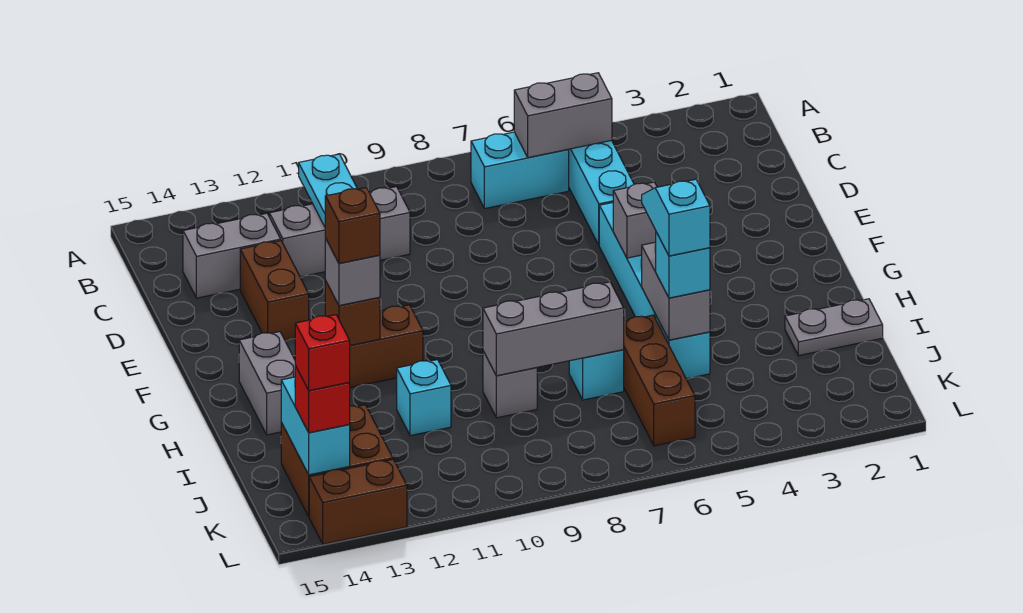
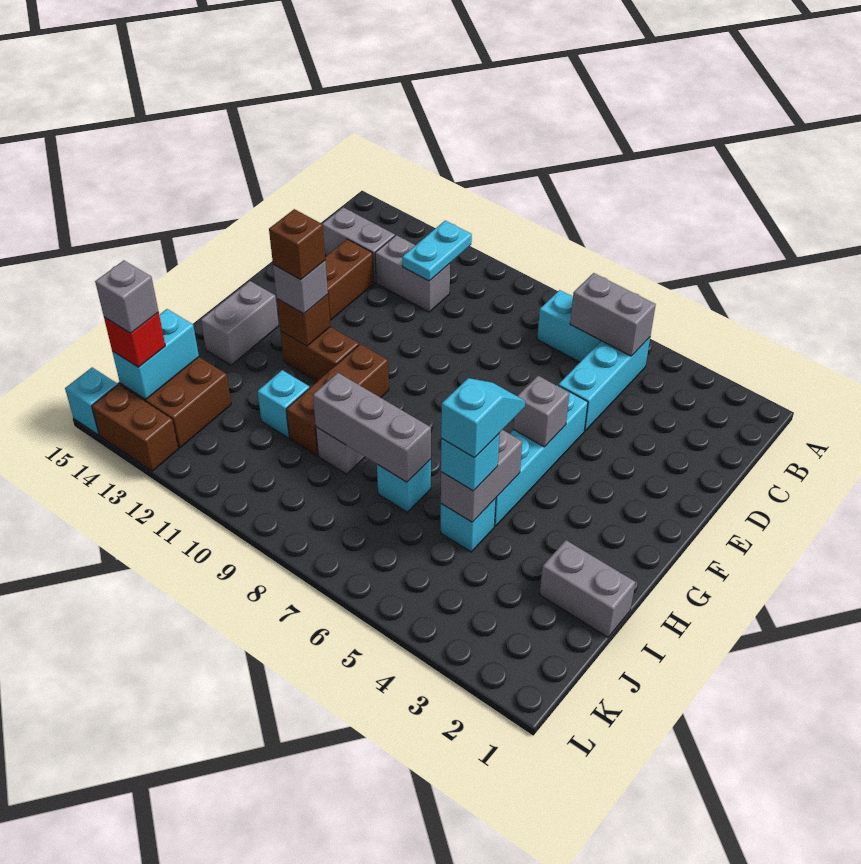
grey 1x3 brick [269,187,410,277] -> grey 1x2 brick [375,235,450,312]
grey 1x2 plate [785,299,883,356] -> grey 1x2 brick [540,540,636,637]
brown 1x3 brick [624,315,695,446] -> brown 1x3 brick moved to [286,344,389,456]
red 1x1 brick [295,315,350,391] -> grey 1x1 brick [95,260,159,333]
none -> cyan 1x1 brick [65,367,118,435]

